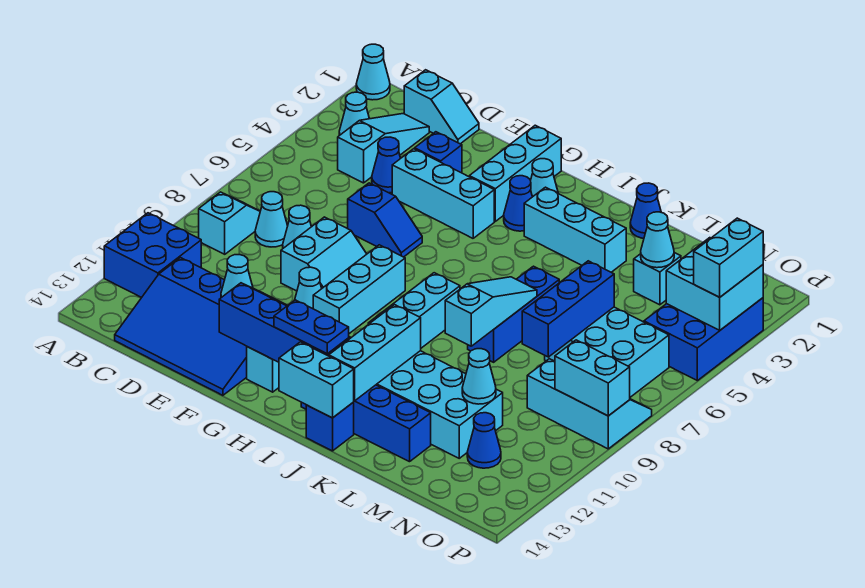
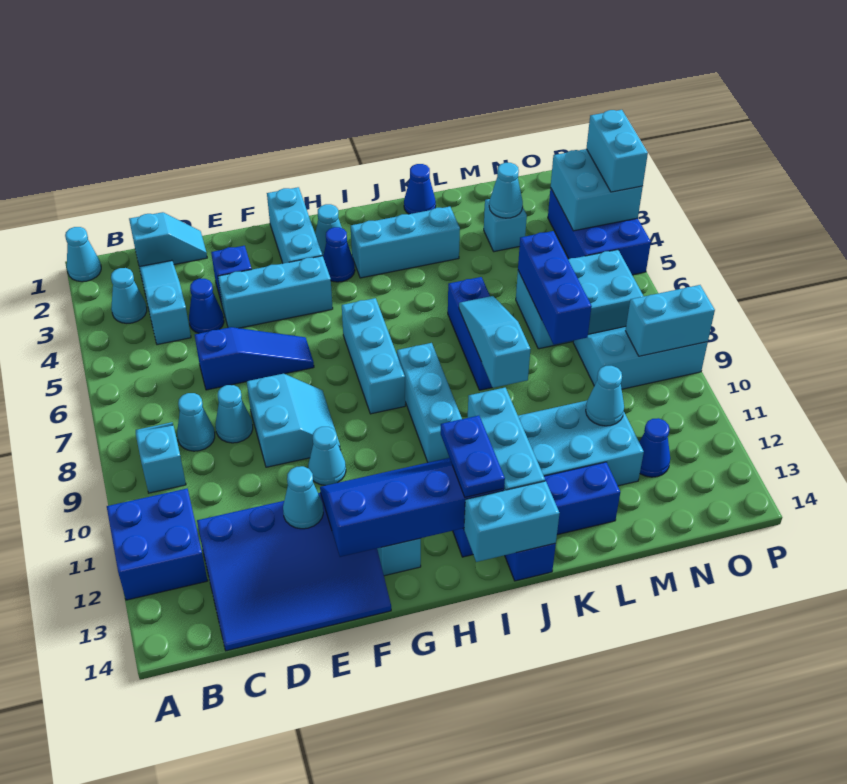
blue 1x2 slope [348,183,422,257] -> blue 1x3 slope [195,327,314,390]
cyan 1x3 brick [313,245,405,334] -> cyan 1x3 brick moved to [342,298,405,414]
blue 1x2 plate [274,300,349,354] -> blue 1x2 plate turned to [441,416,505,497]

